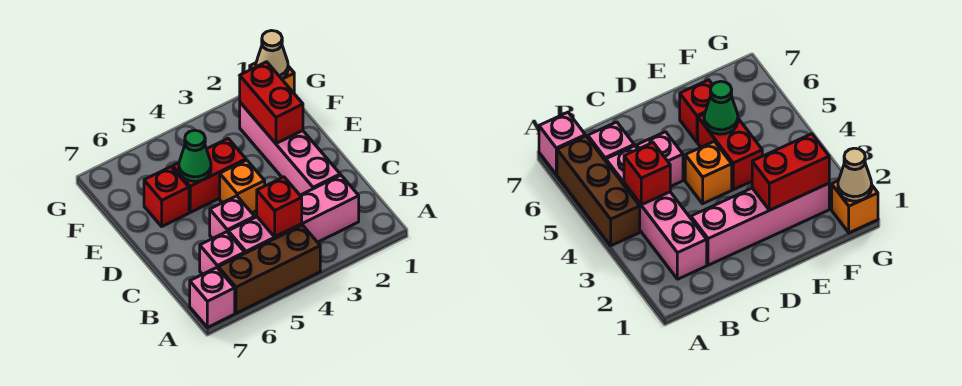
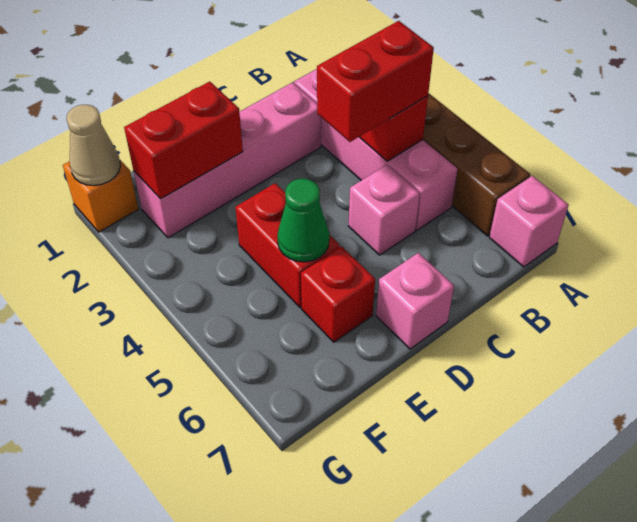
none -> red 1x2 brick [317,21,434,142]
pink 1x1 brick [200,232,245,274] -> pink 1x1 brick moved to [376,253,454,349]
orange 1x1 brick [220,160,265,213] -> none

